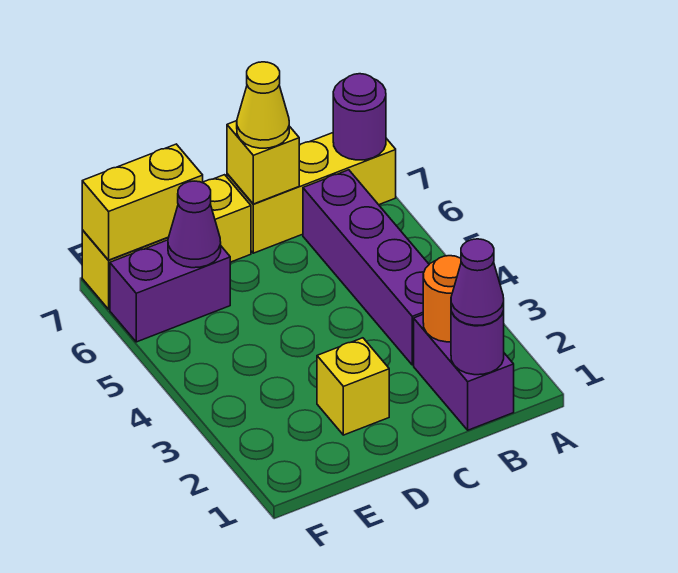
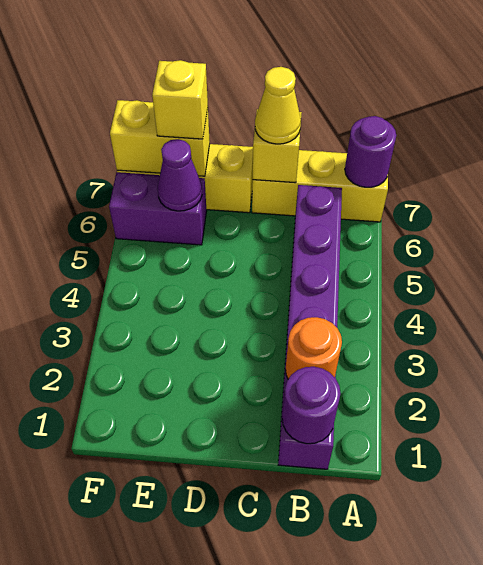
purple 1x1 cone [451,239,504,325] -> none
yellow 1x1 brick [317,338,389,435] -> yellow 1x1 brick moved to [152,60,208,139]

